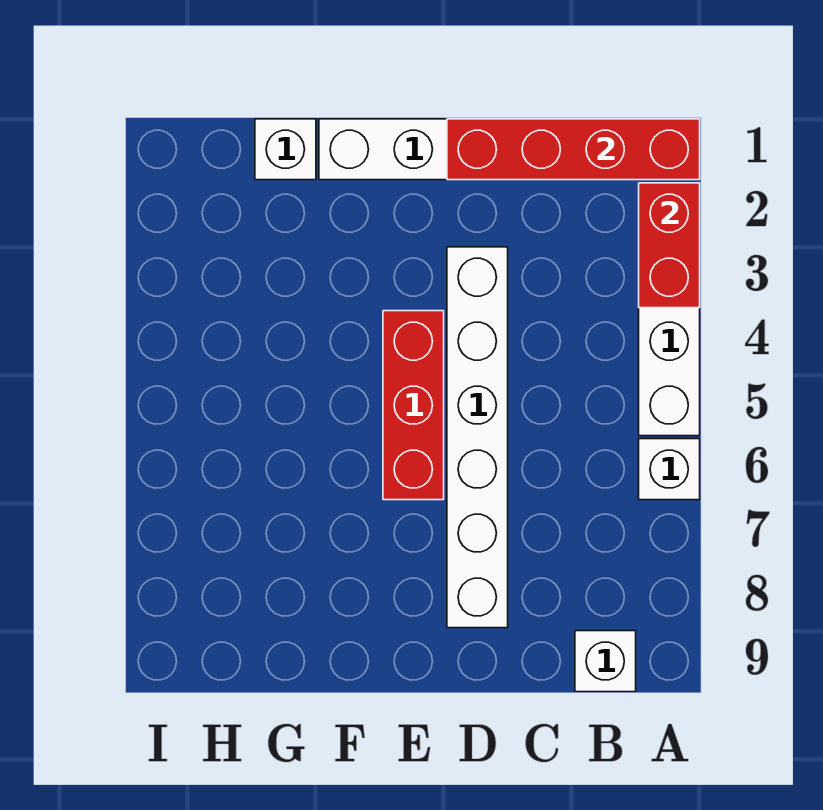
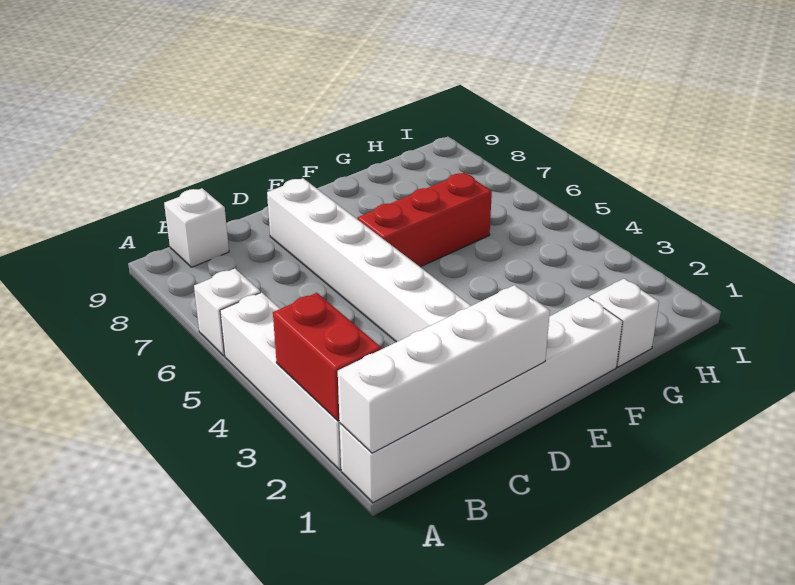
red 1x4 brick [447,119,700,180] -> white 1x4 brick [338,285,550,453]
red 1x3 brick [383,311,444,500] -> red 1x3 brick turned to [357,173,492,267]

